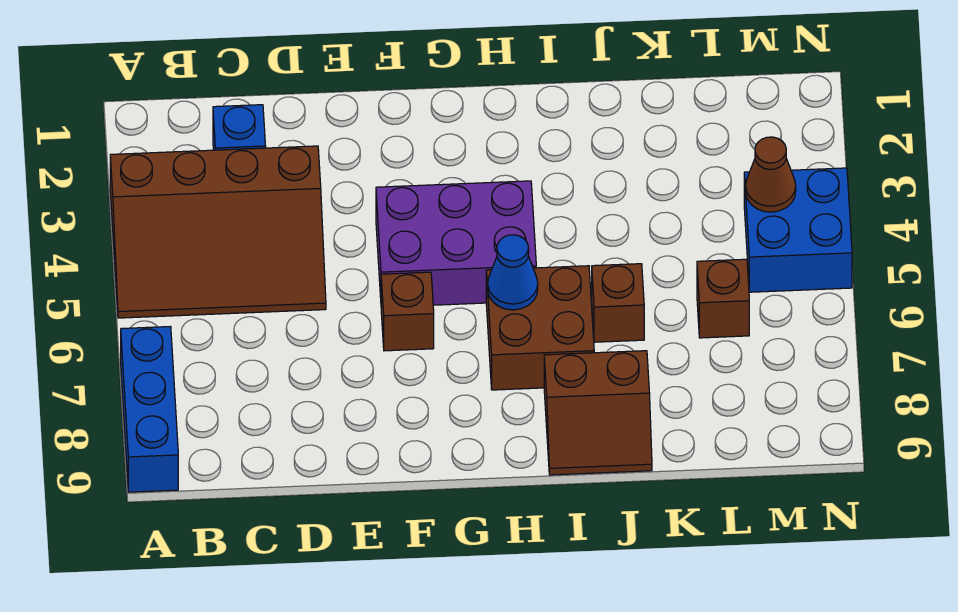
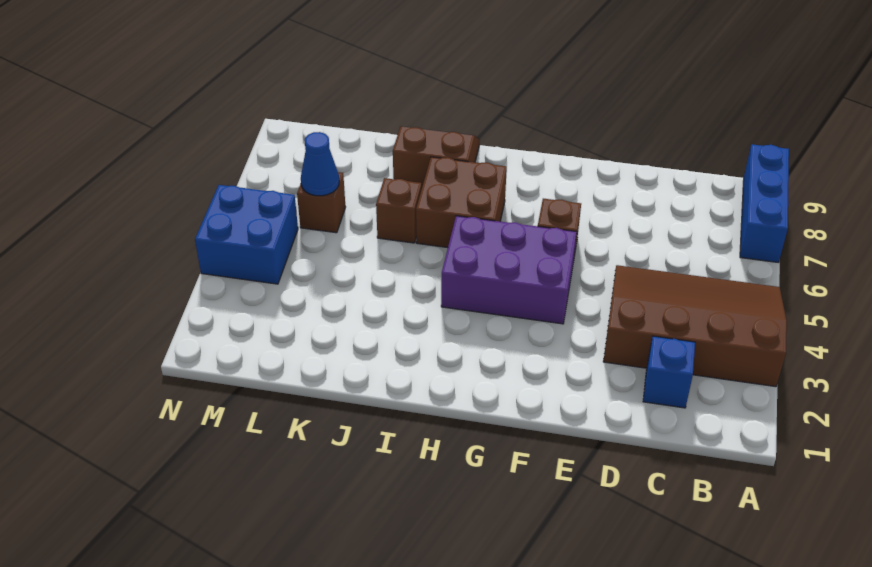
blue 1x1 cone [488,235,538,310] -> blue 1x1 cone moved to [301,132,339,196]
brown 1x1 cone [746,137,796,212] -> none

